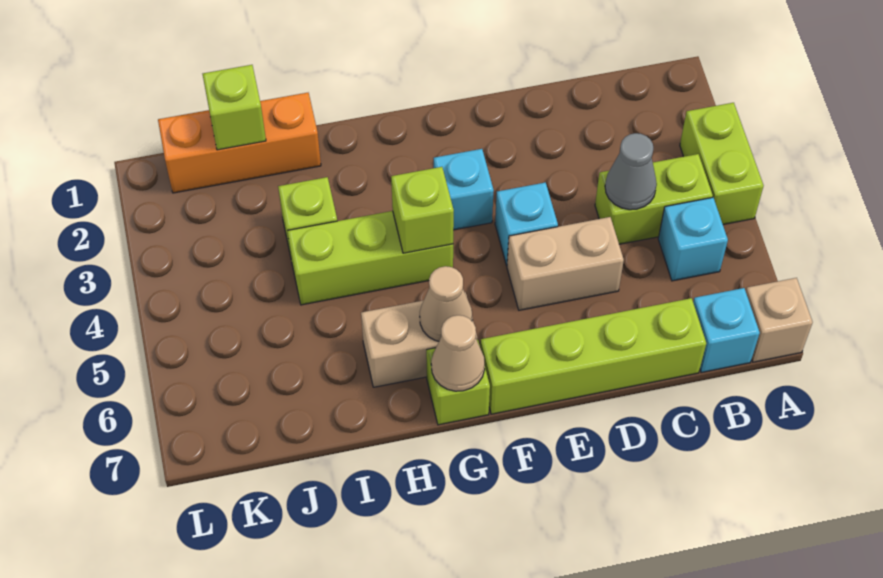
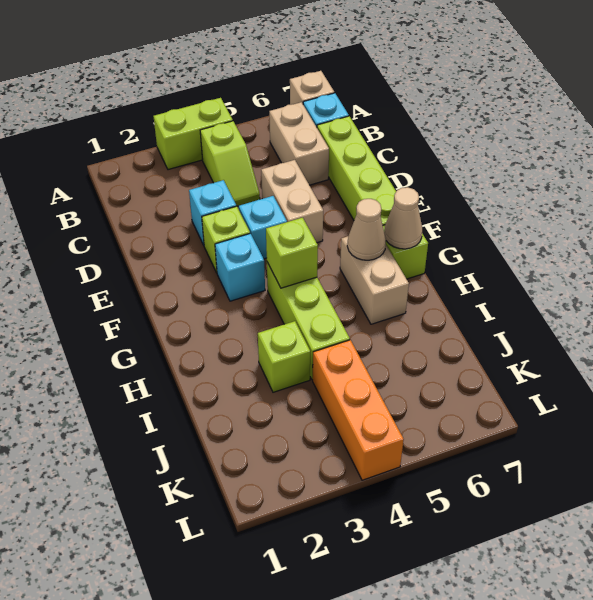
lime 1x2 brick [595,154,713,244] -> lime 1x2 slope [200,121,260,206]
cyan 1x1 brick [658,197,728,281] -> cyan 1x1 brick moved to [189,180,236,245]
none -> tan 1x2 brick [269,102,329,185]
grey 1x1 cone [605,133,657,210] -> none
orange 1x3 brick [158,93,321,193] -> orange 1x3 brick moved to [313,340,404,480]
lime 1x1 brick [203,65,266,150] -> lime 1x1 brick moved to [202,206,250,273]

